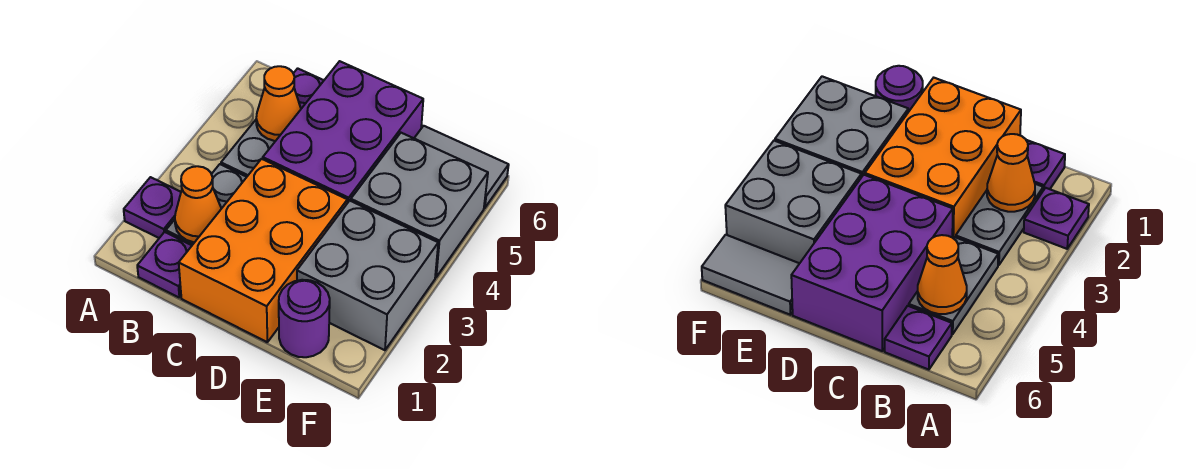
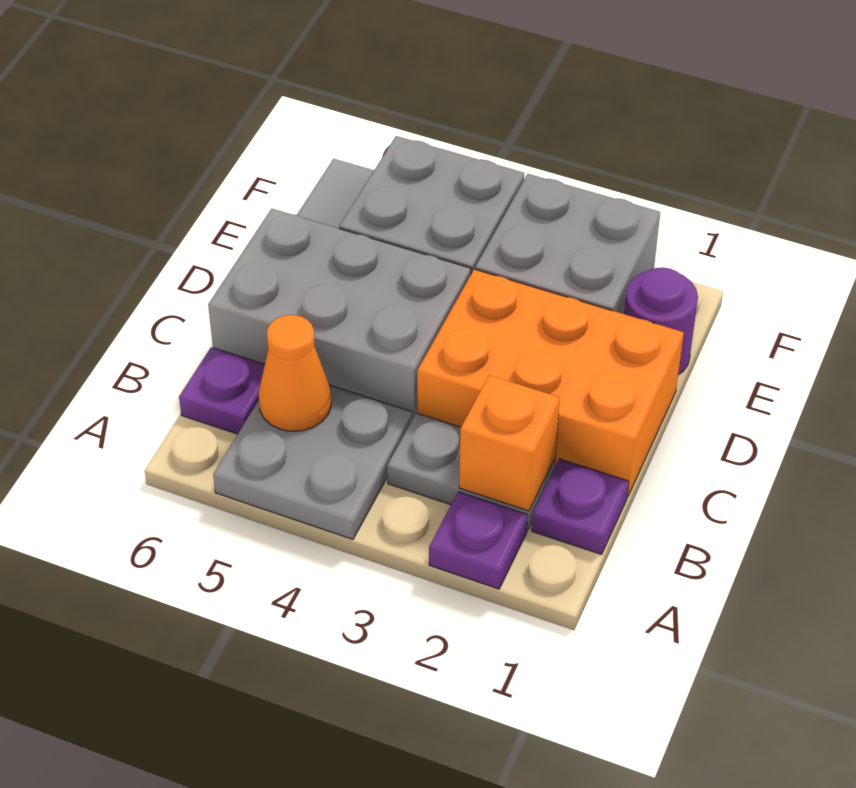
orange 1x1 cone [175,166,221,242] -> orange 1x1 brick [459,375,560,511]
grey 1x2 plate [221,120,275,177] -> grey 2x2 plate [213,385,413,539]
purple 2x3 brick [263,61,423,203] -> grey 2x3 brick [208,208,471,418]

